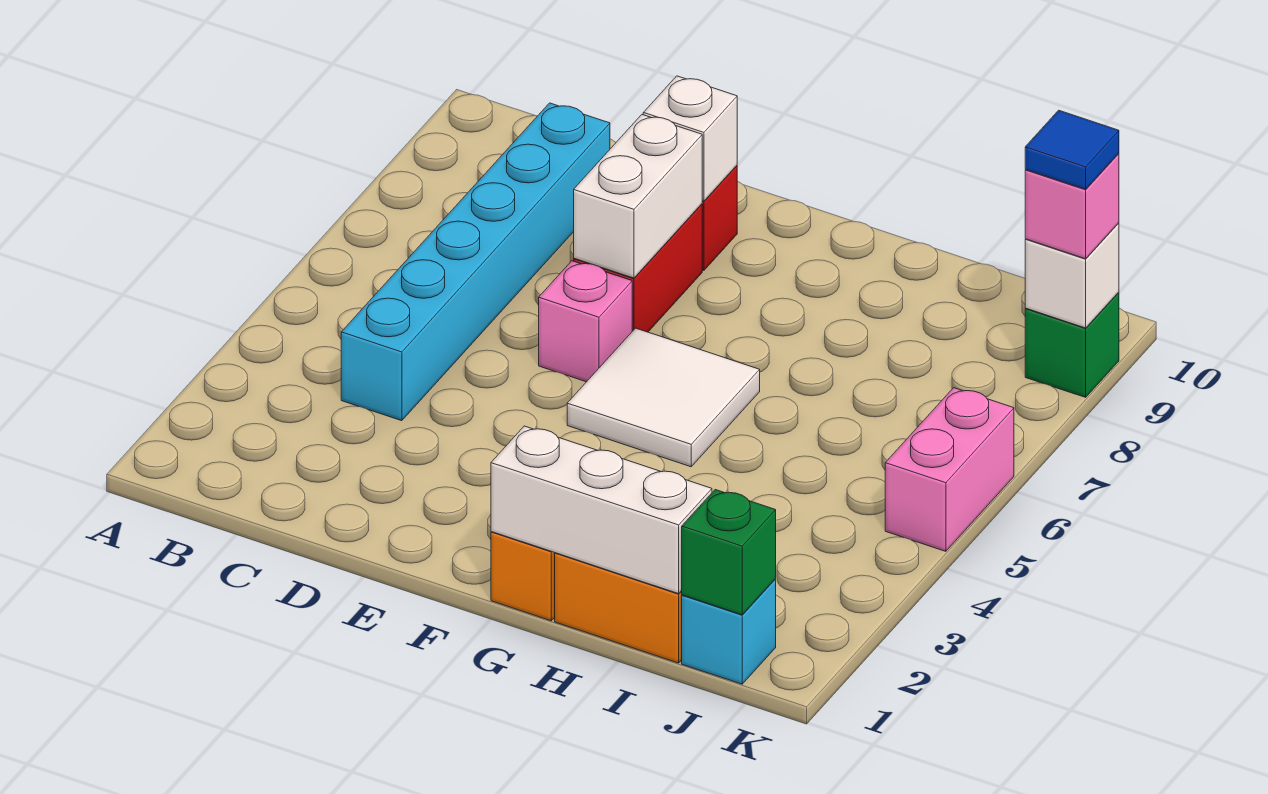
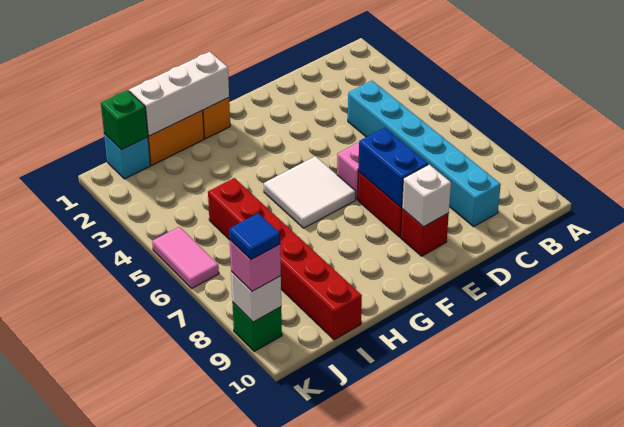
white 1x2 brick [574,115,702,278] -> blue 1x2 brick [358,128,428,207]
none -> red 1x6 brick [208,178,362,340]
pink 1x2 brick [885,388,1014,551] -> pink 1x2 tile [152,227,219,288]

